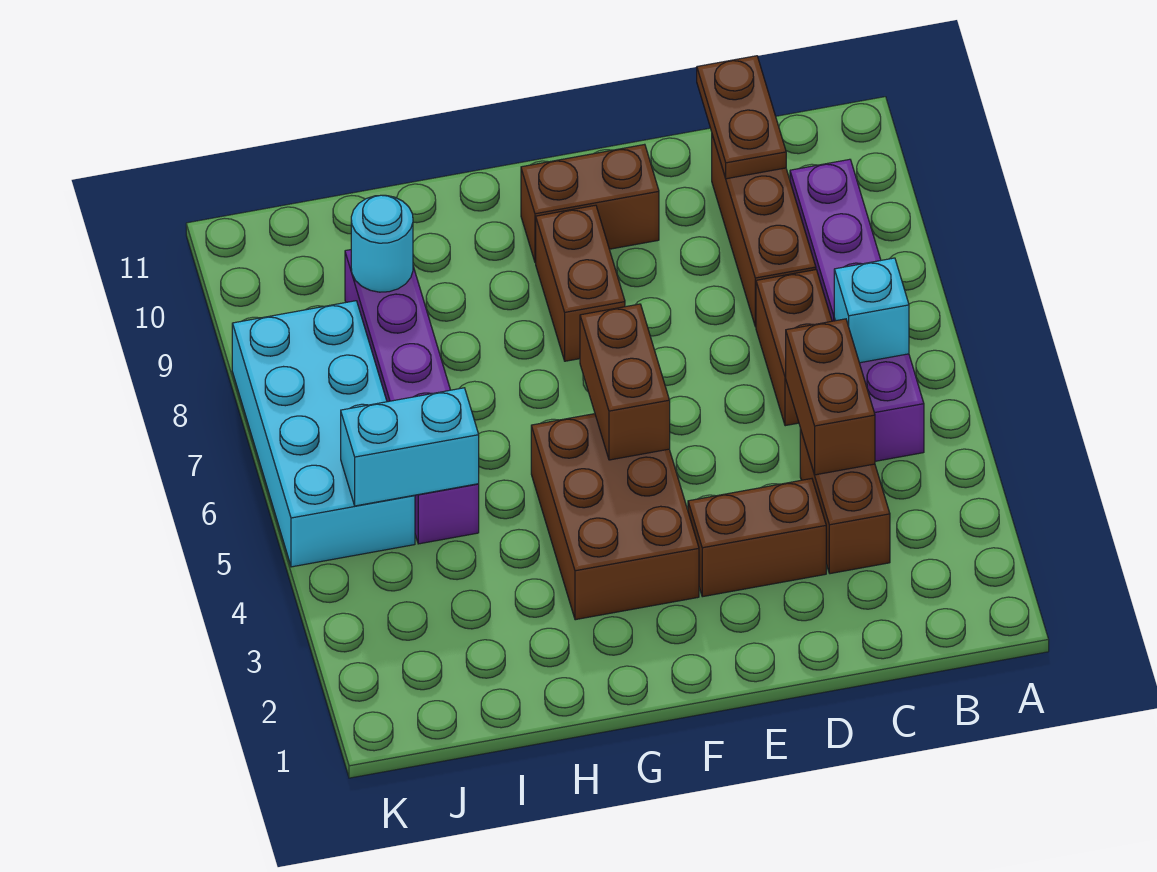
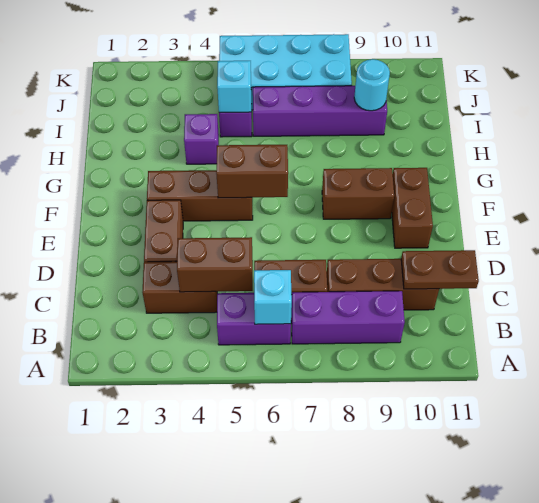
brown 2x3 brick [531,414,699,620] -> brown 1x3 brick [147,170,253,221]
none -> purple 1x1 brick [184,114,219,164]
cyan 1x2 brick [341,388,479,506] -> cyan 1x1 brick [217,61,251,113]

